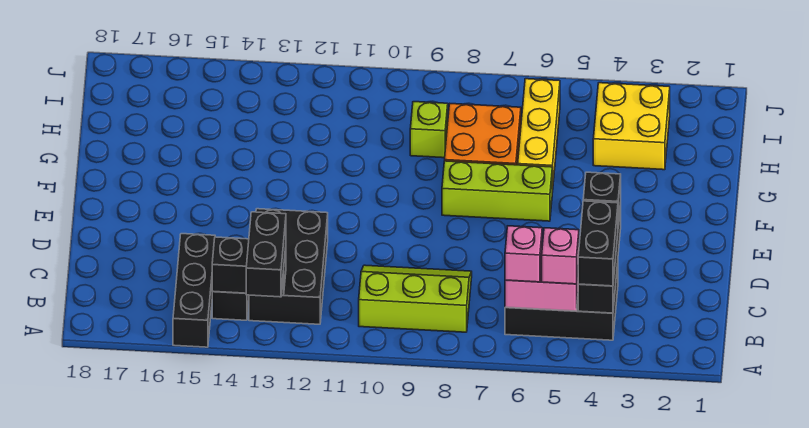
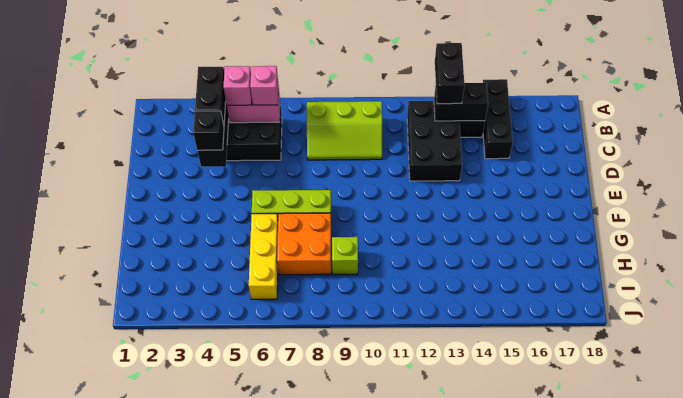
yellow 2x2 brick [593,83,670,170] -> none

